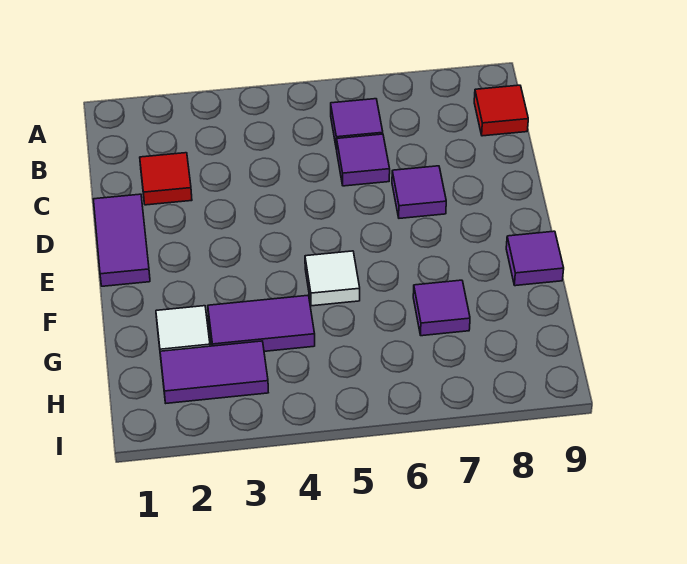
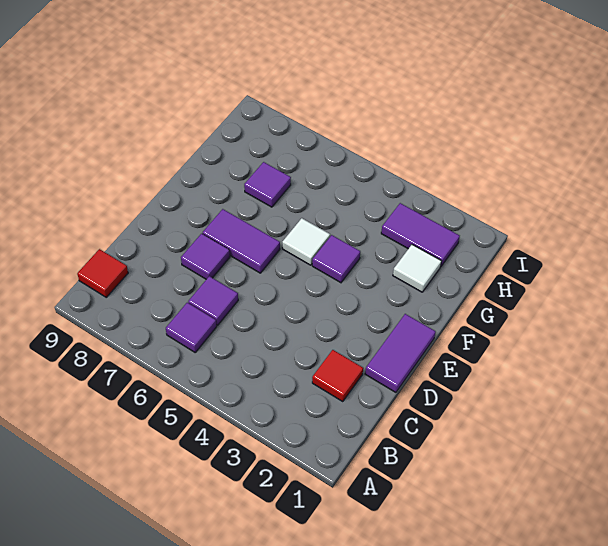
purple 1x1 tile [506,231,564,286] -> purple 1x1 tile moved to [312,235,360,283]
purple 1x2 tile [208,295,315,351] -> purple 1x2 tile moved to [203,209,280,273]

